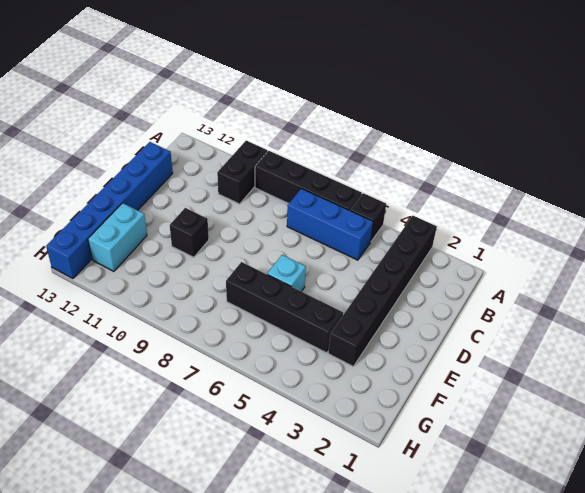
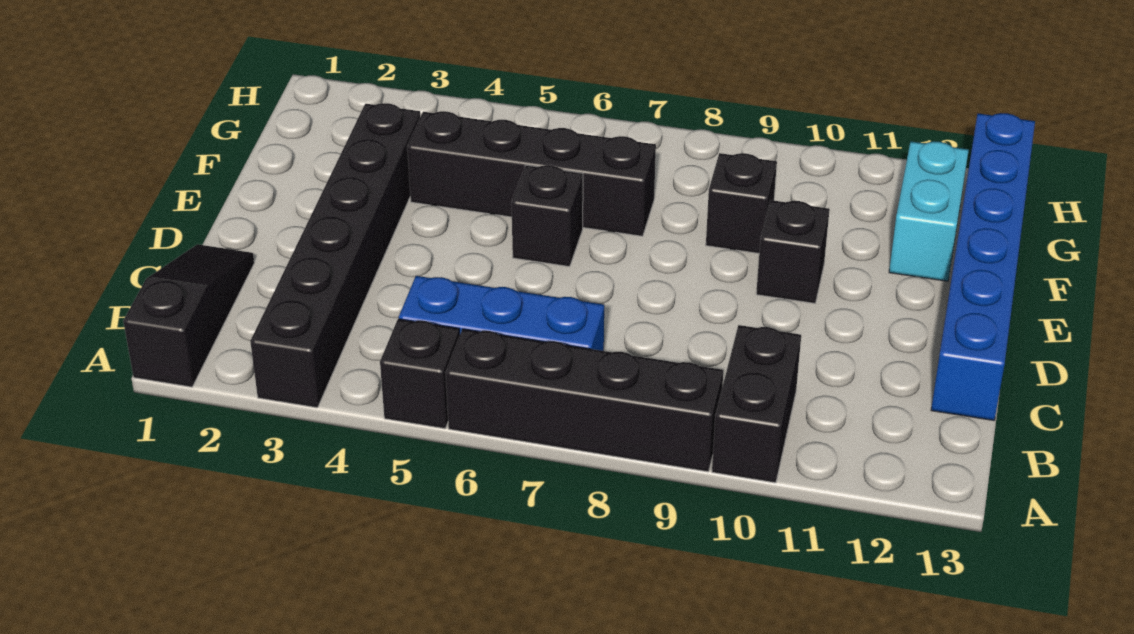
none -> black 1x3 slope [123,244,254,387]
cyan 1x1 brick [267,255,306,291] -> black 1x1 brick [511,165,583,267]
none -> black 1x1 brick [706,153,777,253]

